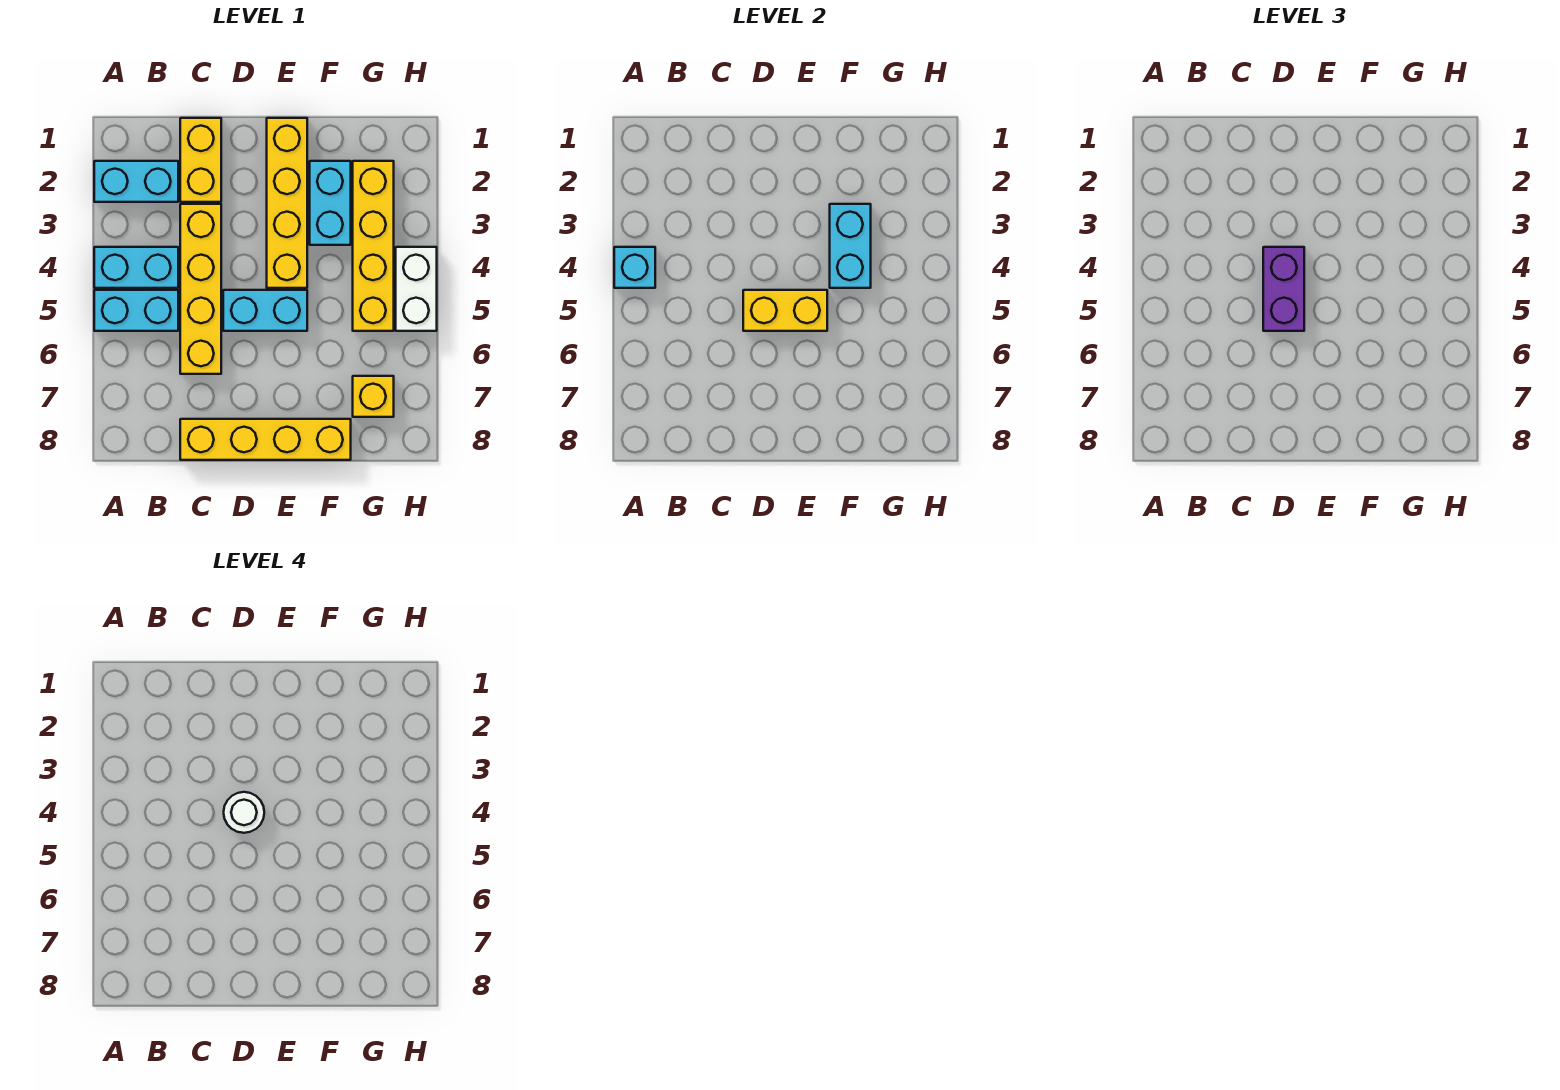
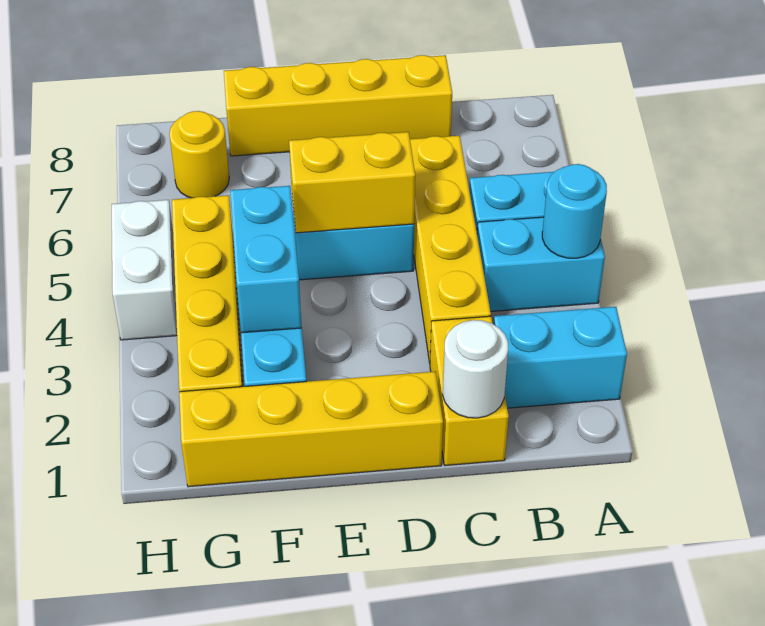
cyan 1x1 brick [614,247,655,288] -> cyan 1x1 round brick [542,164,607,258]
purple 1x2 brick [1263,247,1304,331] -> none
white 1x1 round brick [224,792,264,833] -> white 1x1 round brick moved to [443,320,508,418]
yellow 1x4 brick [267,118,307,288] -> yellow 1x4 brick turned to [179,371,443,487]
yellow 1x1 brick [353,376,394,417] -> yellow 1x1 round brick [169,111,229,198]

